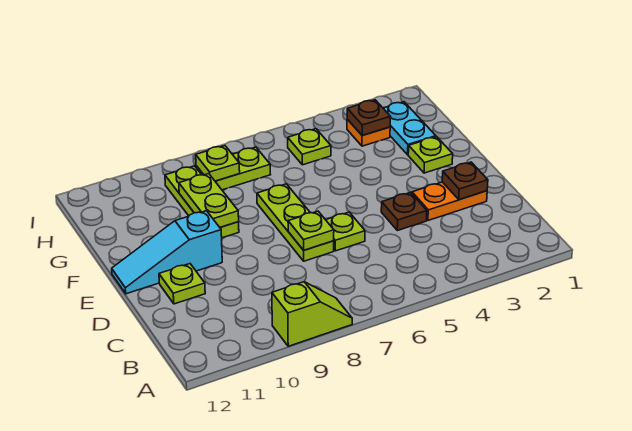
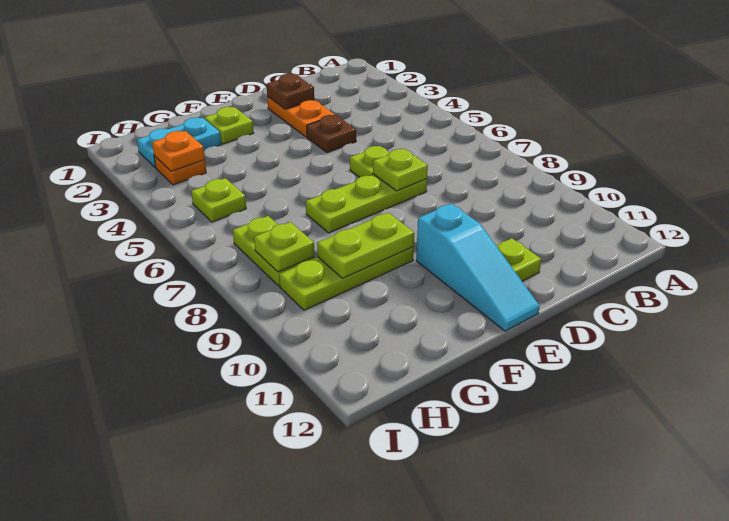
lime 1x2 slope [272,282,352,346] -> none
brown 1x1 plate [347,100,390,136] -> orange 1x1 plate [152,131,205,171]

